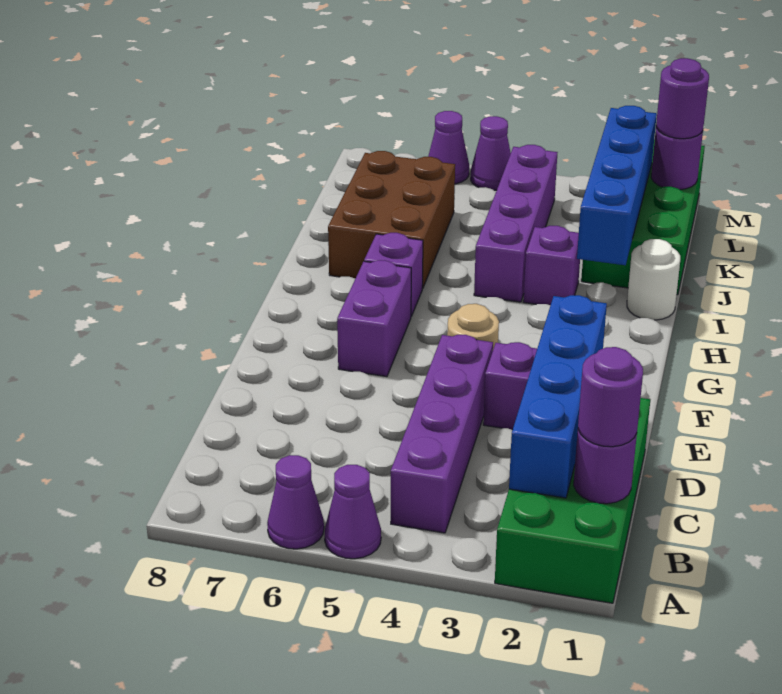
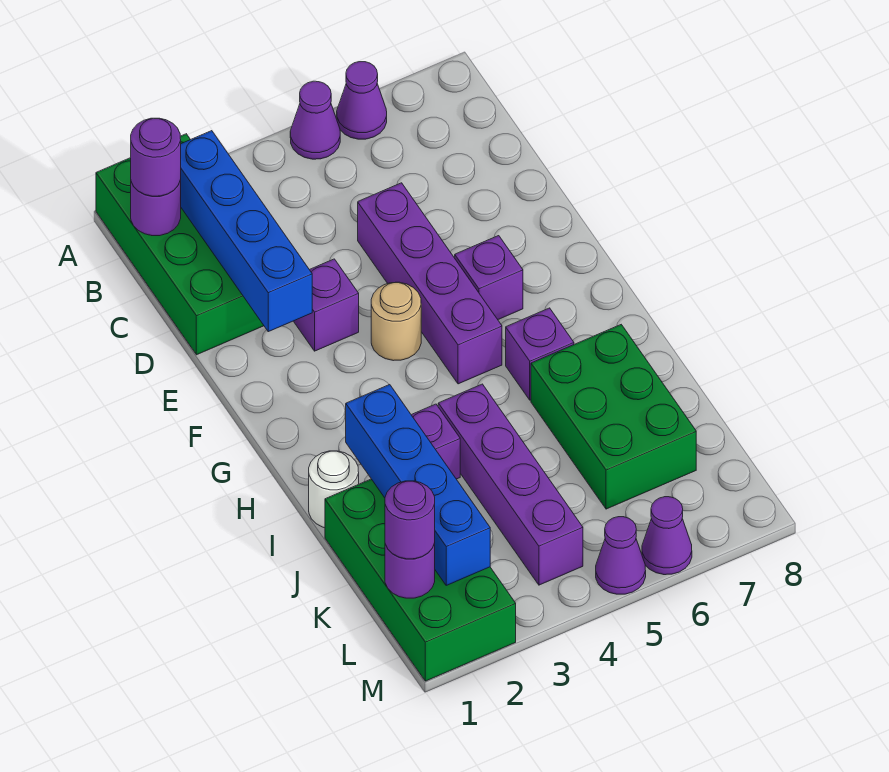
purple 1x4 brick [391,335,493,533] -> purple 1x4 brick moved to [358,183,502,384]
purple 1x2 brick [337,260,411,377] -> purple 1x1 brick [455,236,523,319]
brown 2x3 brick [328,151,455,288] -> green 2x3 brick [531,325,696,509]

